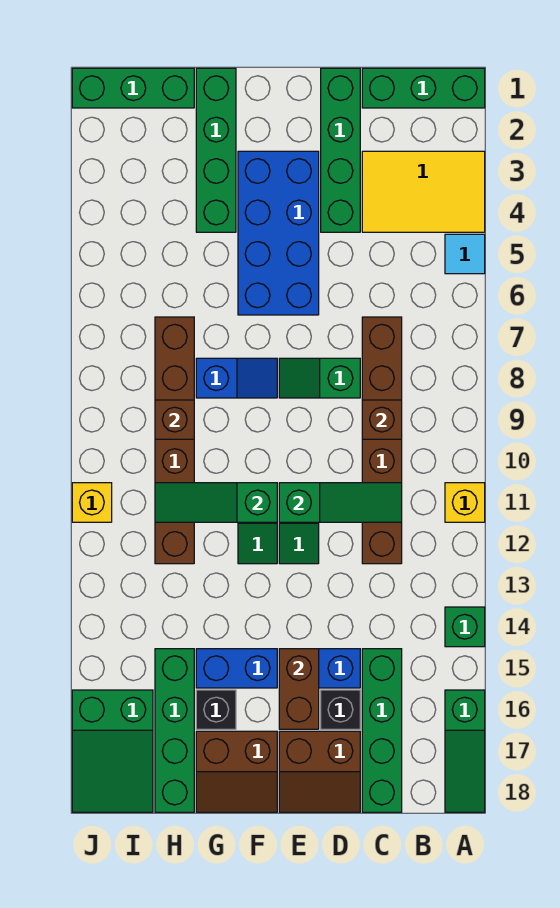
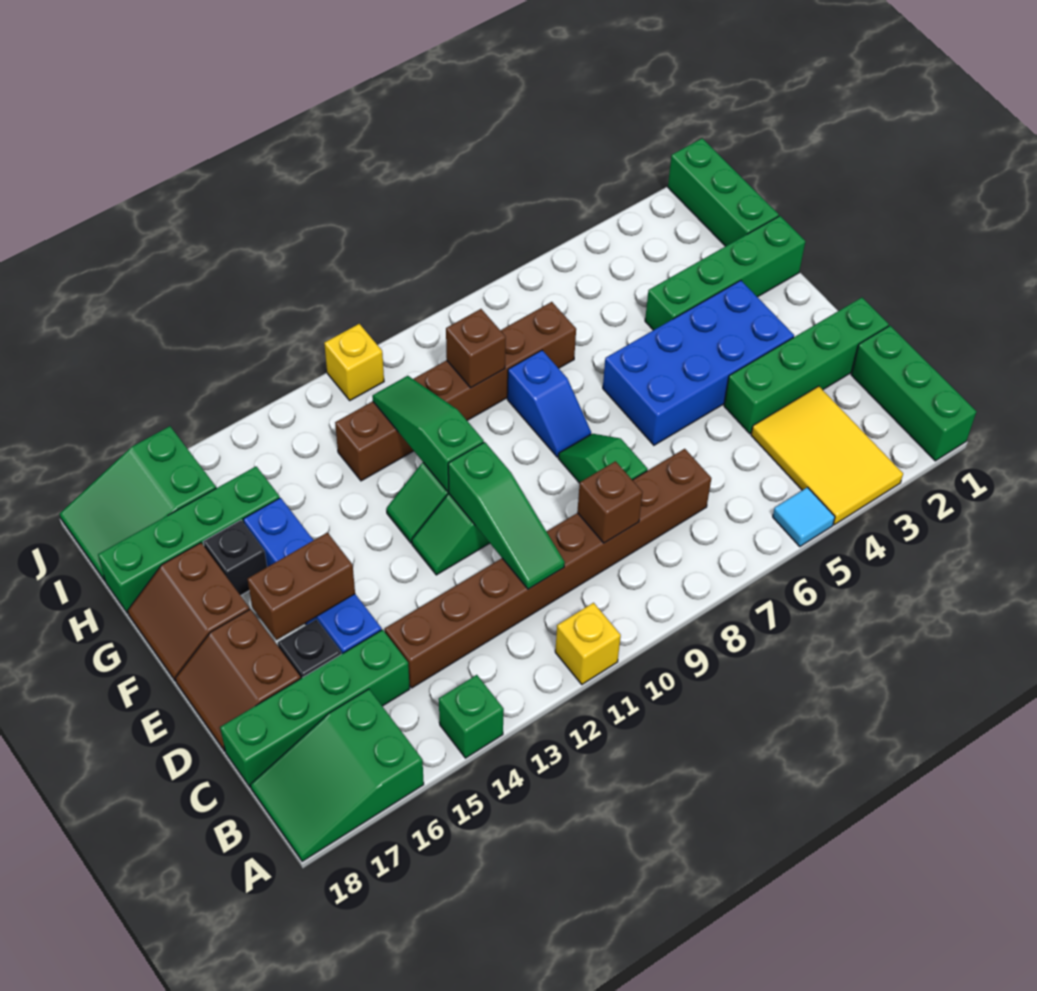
green 1x3 slope [445,690,485,812] -> green 2x3 slope [250,689,424,861]
brown 1x6 brick [362,317,402,564] -> brown 1x8 brick [385,449,711,688]

